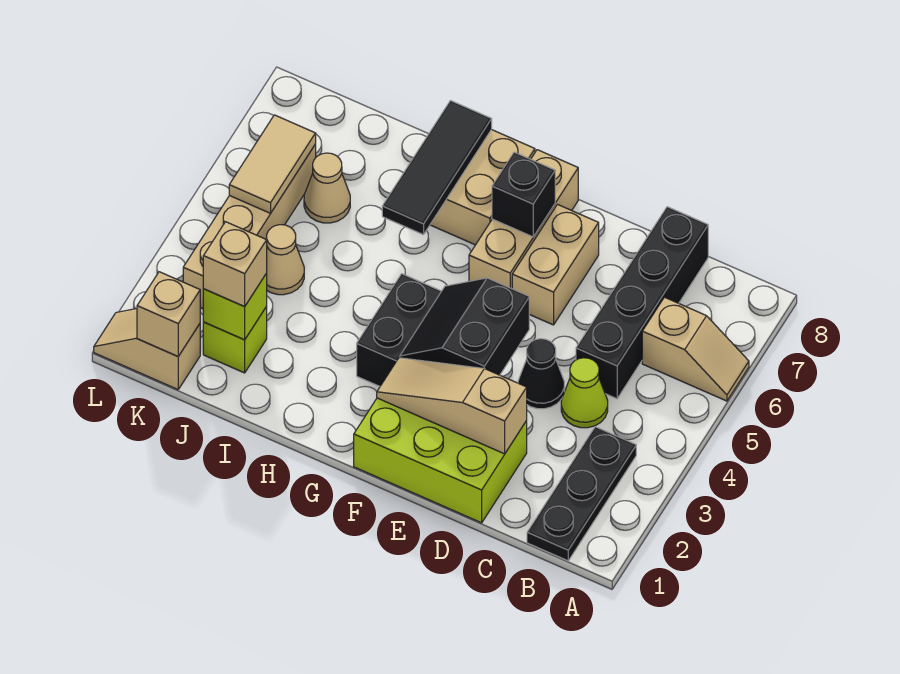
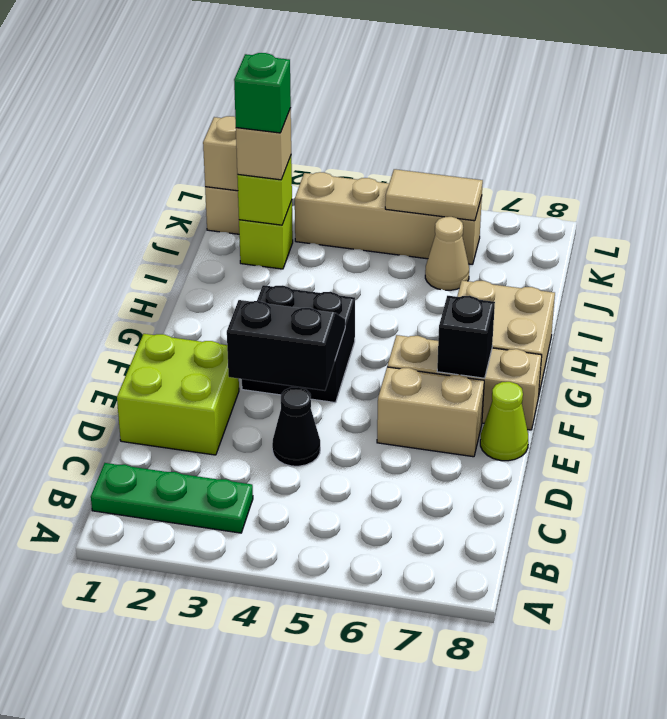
tan 1x2 slope [642,297,749,401] -> none
black 1x3 plate [527,427,636,561] -> green 1x3 plate [91,463,253,533]
lime 1x1 cone [561,358,608,428] -> lime 1x1 cone moved to [480,382,528,461]
black 1x4 brick [576,207,708,399] -> none
lime 2x3 brick [354,398,527,523] -> lime 2x2 brick [117,334,239,455]
tan 1x3 slope [377,358,527,454] -> none
black 1x3 tile [382,101,492,235] -> none
none -> green 1x1 brick [234,53,291,133]
tan 1x1 cone [267,225,304,295] -> none

